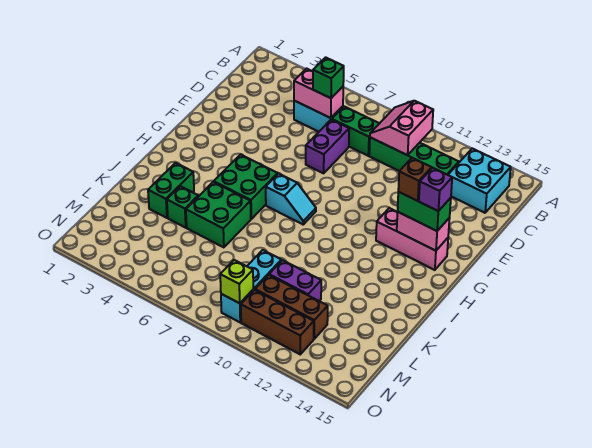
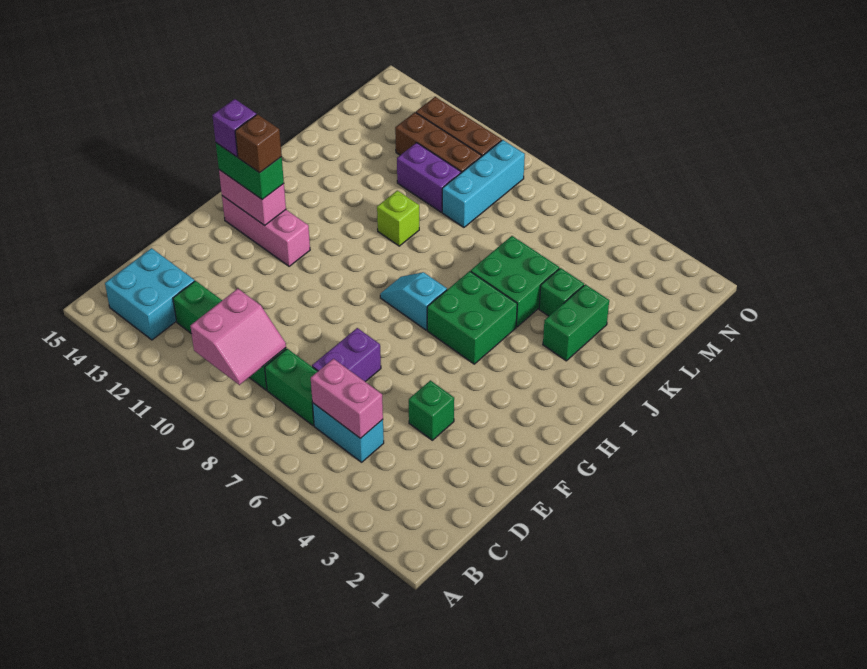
green 1x1 brick [313,57,344,98] -> green 1x1 brick moved to [409,380,454,440]
lime 1x1 brick [220,260,253,303] -> lime 1x1 brick moved to [377,191,419,246]

